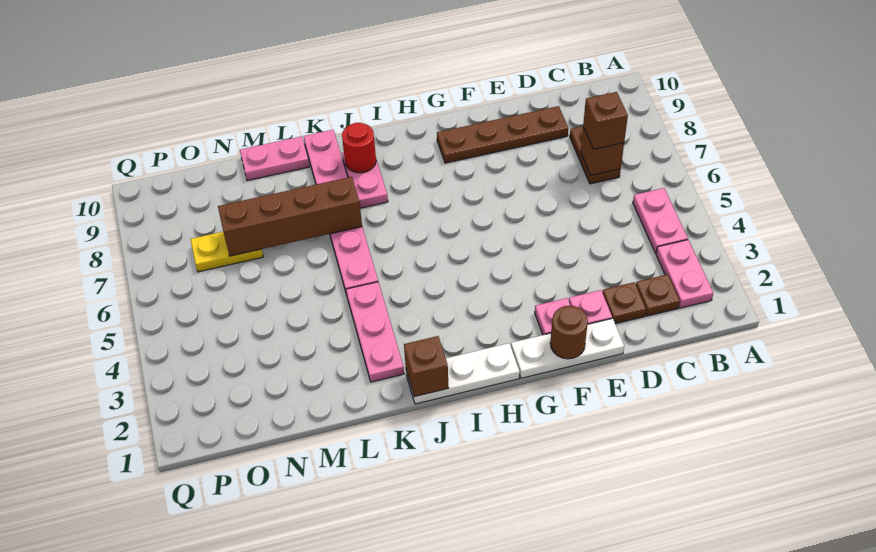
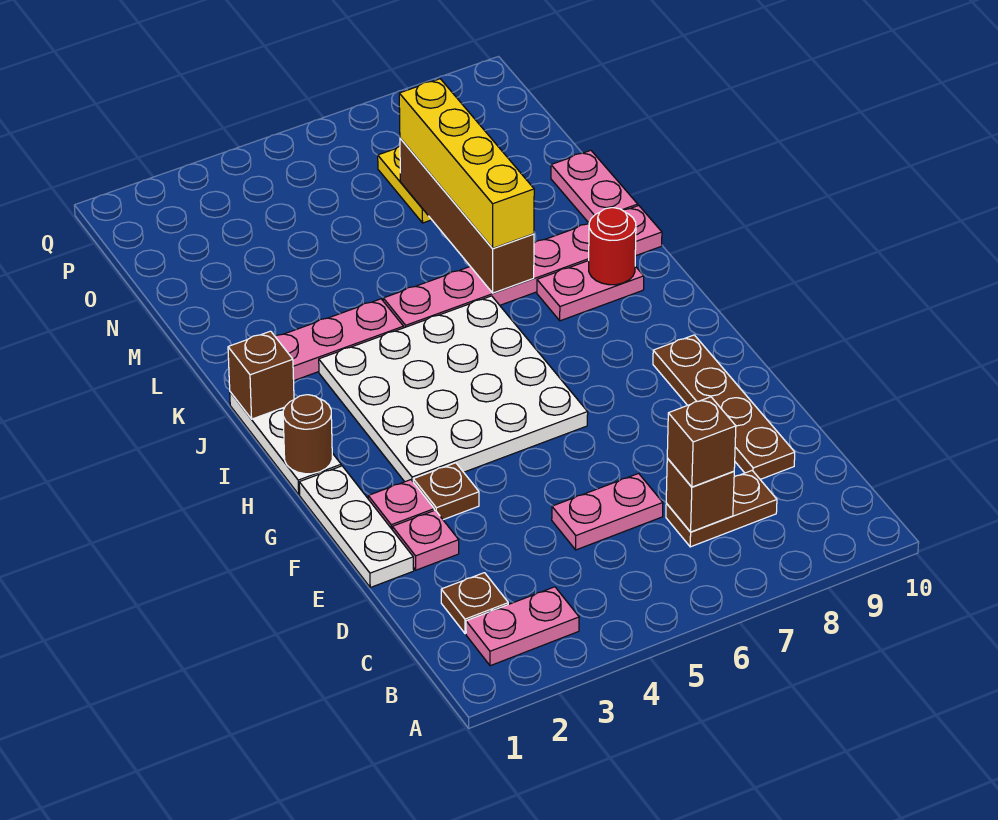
pink 1x2 plate [633,188,688,253] -> pink 1x2 plate moved to [552,473,663,550]
brown 1x1 plate [602,282,646,324] -> brown 1x1 plate moved to [413,463,479,520]
brown 1x1 round brick [550,306,588,359] -> brown 1x1 round brick moved to [283,395,332,474]
none -> white 4x4 plate [319,296,588,482]
none -> yellow 1x4 brick [399,79,534,248]

